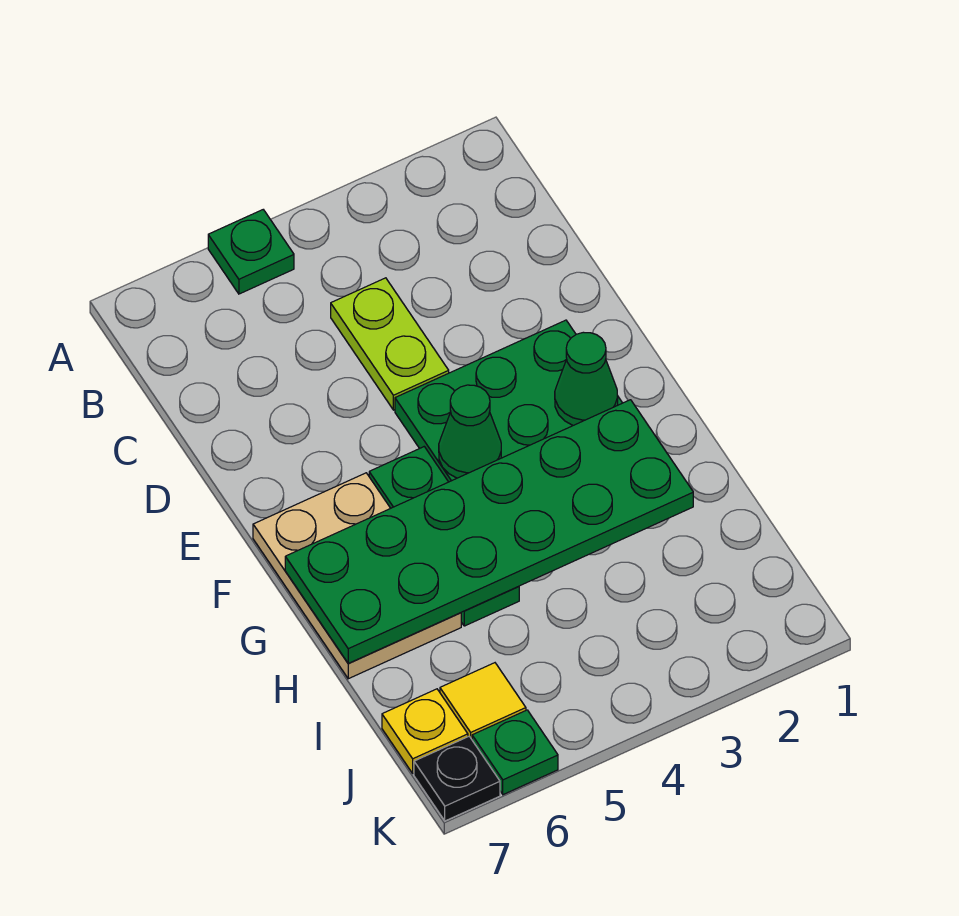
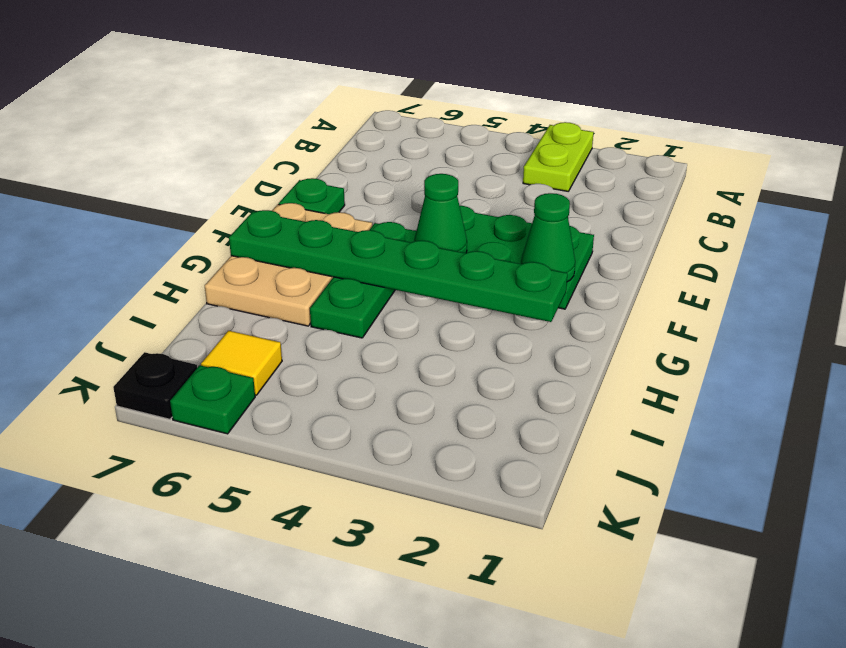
green 1x1 plate [208,210,294,294] -> green 1x1 plate moved to [279,178,345,214]
lime 1x2 plate [331,278,449,410] -> lime 1x2 plate moved to [523,122,594,191]
green 2x6 plate [285,400,693,664] -> green 1x6 plate [229,210,567,322]
yellow 1x1 plate [382,689,468,773] -> none

